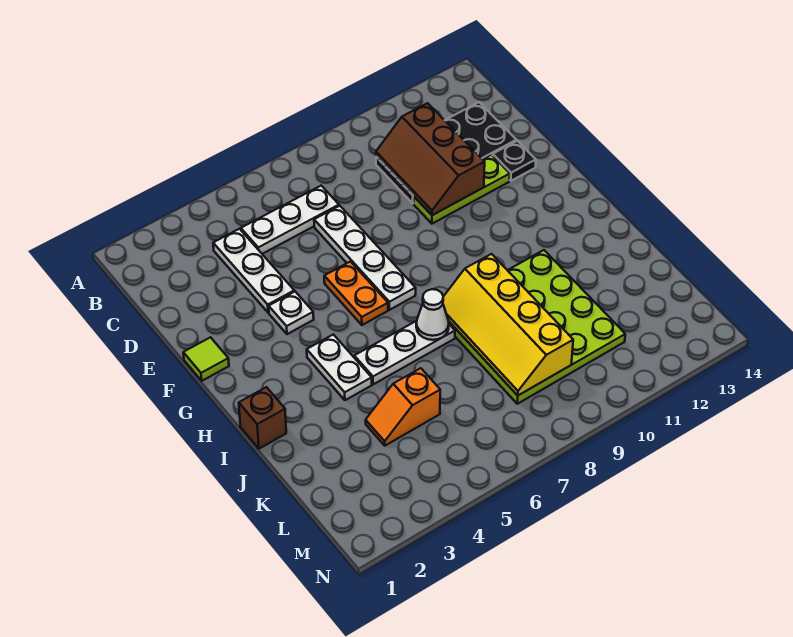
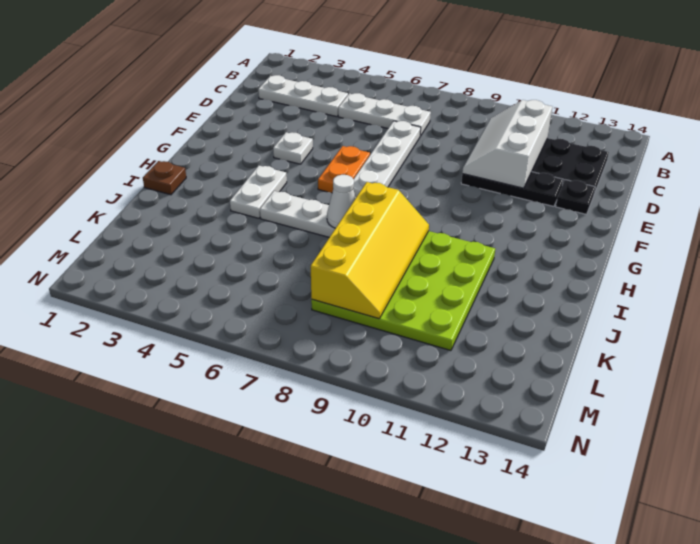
white 1x3 plate [213,229,294,313] -> white 1x3 plate turned to [258,75,348,117]
brown 2x3 slope [376,103,485,215] -> white 2x3 slope [462,100,552,188]
lime 1x3 plate [414,155,510,224] -> black 1x3 plate [461,172,563,206]
lime 1x1 tile [183,337,229,381] -> none
brown 1x1 brick [239,387,286,449] -> brown 1x1 plate [143,161,186,195]
yellow 2x4 slope [443,254,573,395] -> yellow 2x4 slope turned to [311,182,429,319]
orange 1x2 slope [366,368,440,446] -> none

